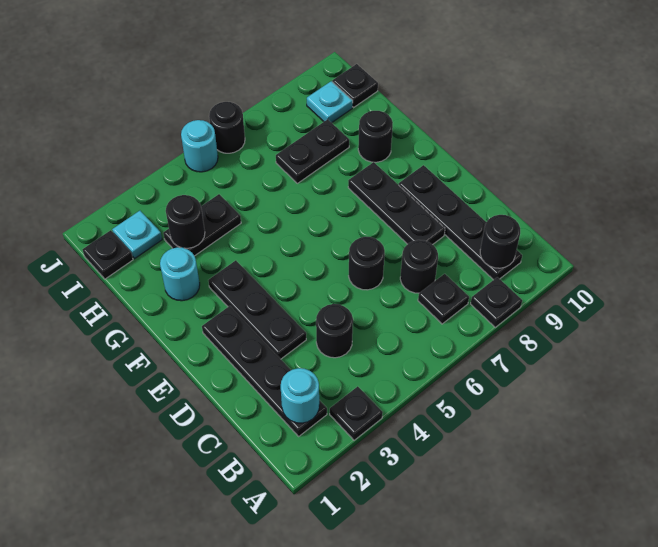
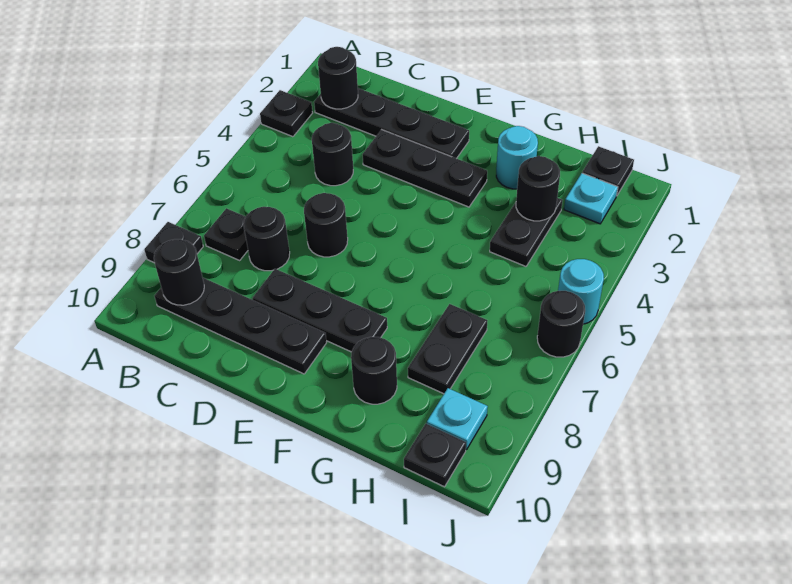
cyan 1x1 round brick [281,368,319,423] -> black 1x1 round brick [318,47,358,109]

